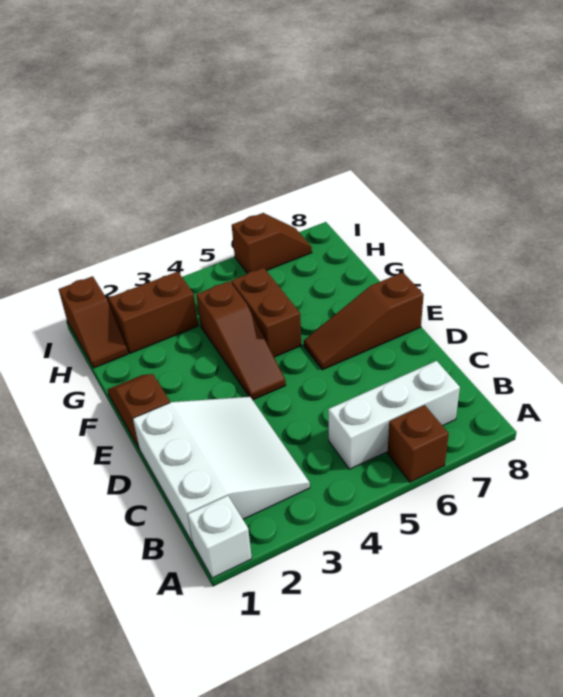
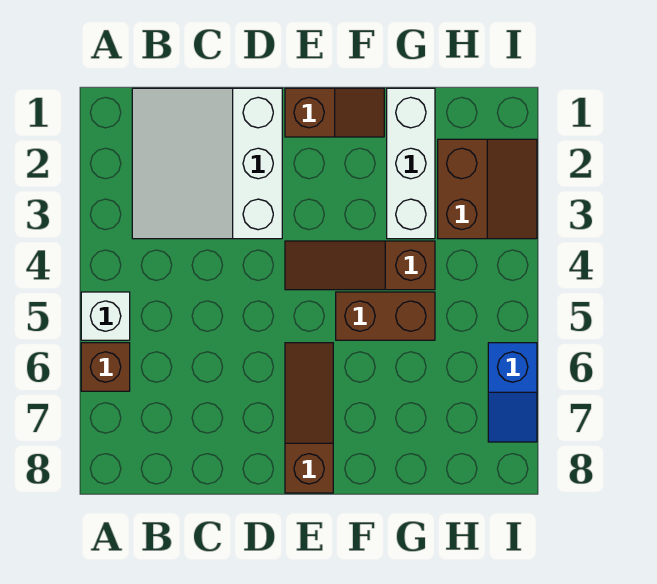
white 1x1 brick [188,496,252,578] -> white 1x1 brick moved to [81,292,130,340]
white 3x3 slope [133,397,310,543] -> white 3x3 slope turned to [132,88,282,239]
white 1x3 brick [328,361,460,469] -> white 1x3 brick moved to [387,88,435,239]
brown 1x2 slope [59,276,128,368] -> none
brown 1x2 slope [232,213,312,274] -> blue 1x2 slope [488,343,537,442]

